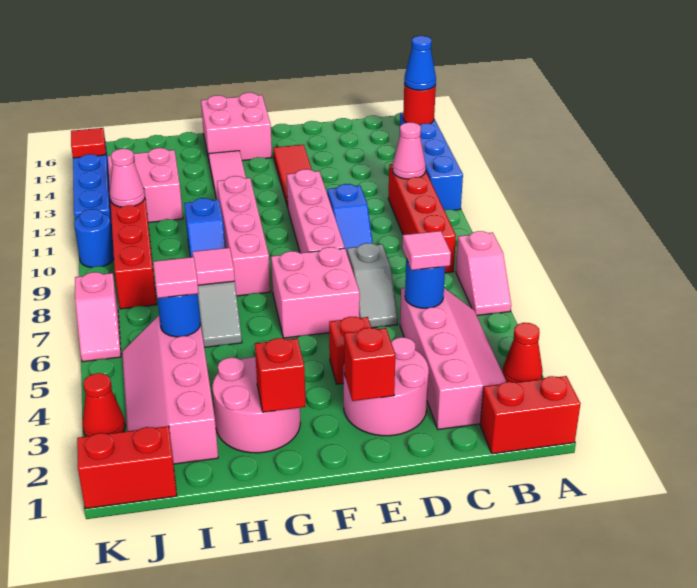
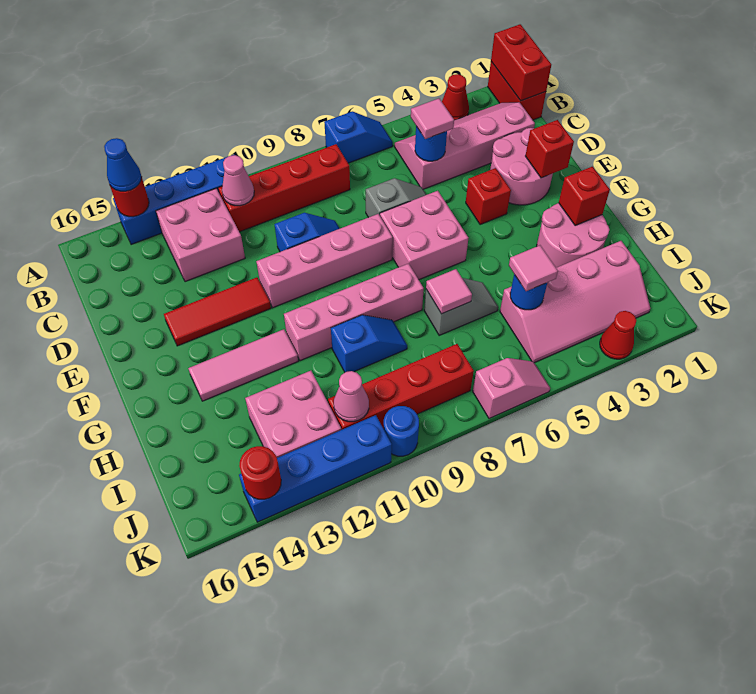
pink 1x2 slope [456,231,511,315] -> blue 1x2 slope [324,112,393,163]
pink 2x2 brick [201,93,272,161] -> pink 2x2 brick moved to [156,188,245,282]
red 1x2 brick [77,426,177,509] -> red 1x2 brick moved to [491,24,551,101]
red 1x1 tile [71,128,106,158] -> red 1x1 round brick [239,446,281,499]

